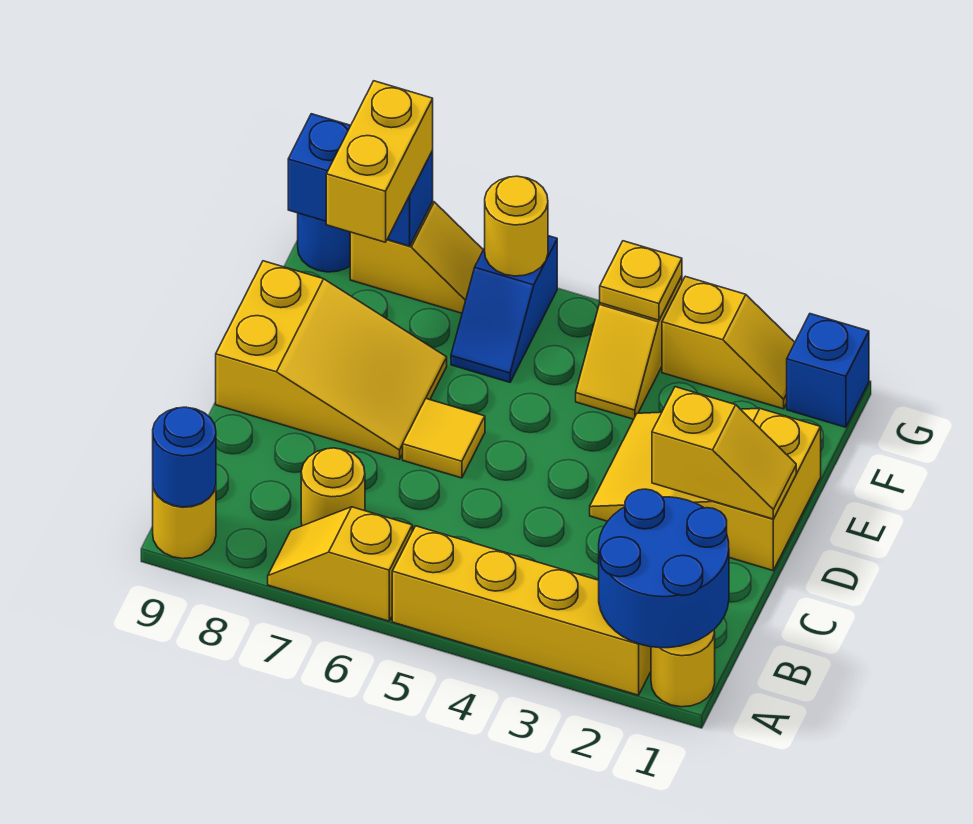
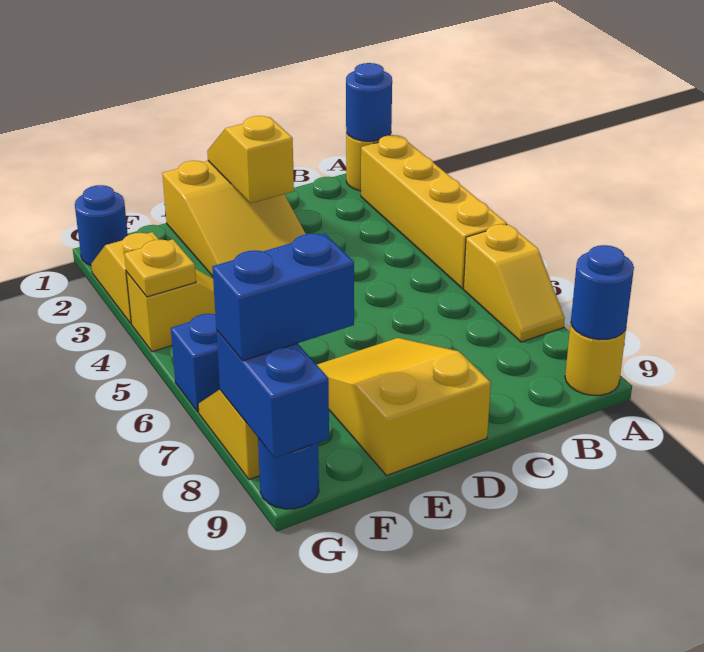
blue 2x2 round brick [599,489,729,648] -> blue 1x1 round brick [346,63,392,141]
yellow 1x1 round brick [301,448,365,526] -> none
yellow 1x1 tile [403,399,485,478] -> none
yellow 1x2 brick [326,81,433,242] -> blue 1x2 brick [212,233,354,361]
blue 1x1 brick [787,314,869,427] -> blue 1x1 round brick [75,185,128,265]
yellow 1x1 round brick [485,176,548,276] -> none

